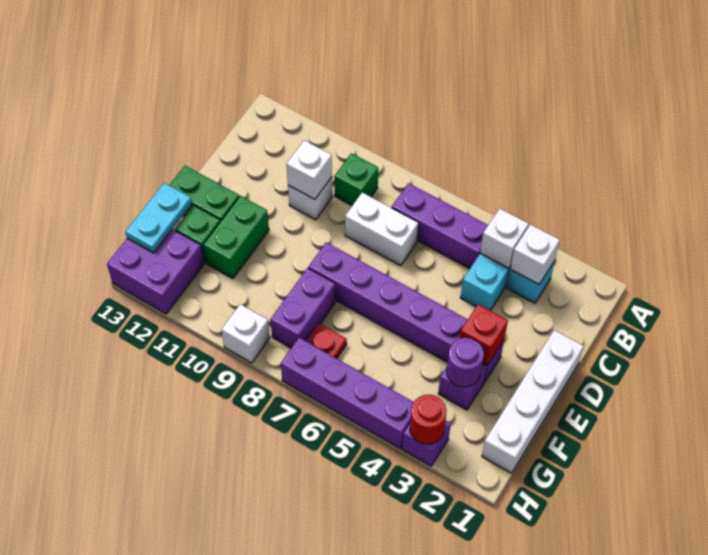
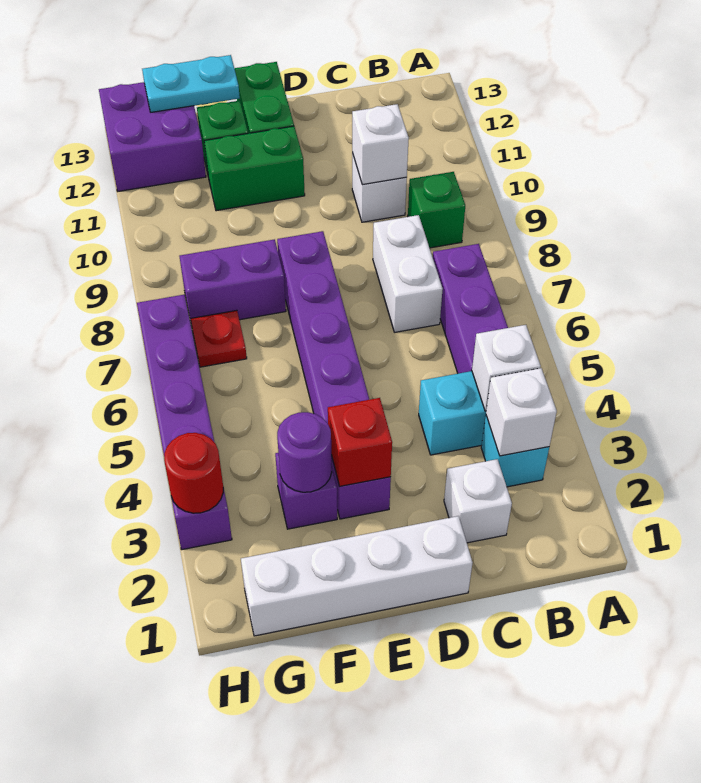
white 1x1 brick [222,304,270,363] -> white 1x1 brick moved to [444,459,512,543]

